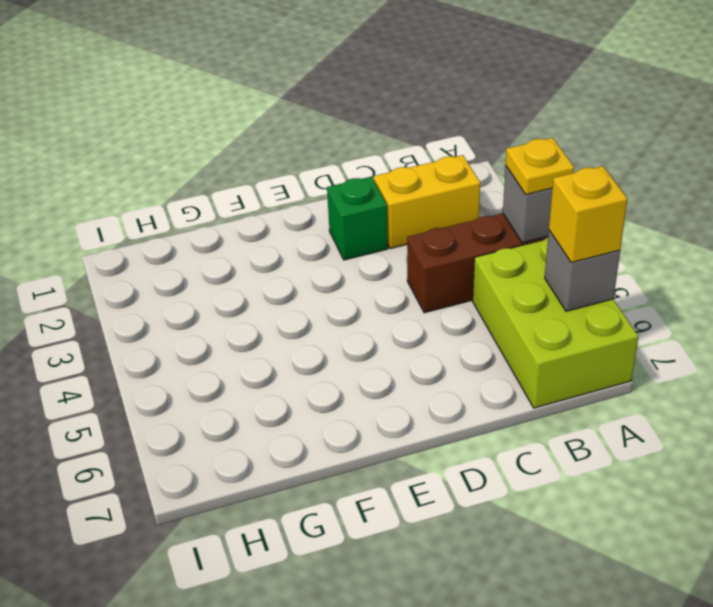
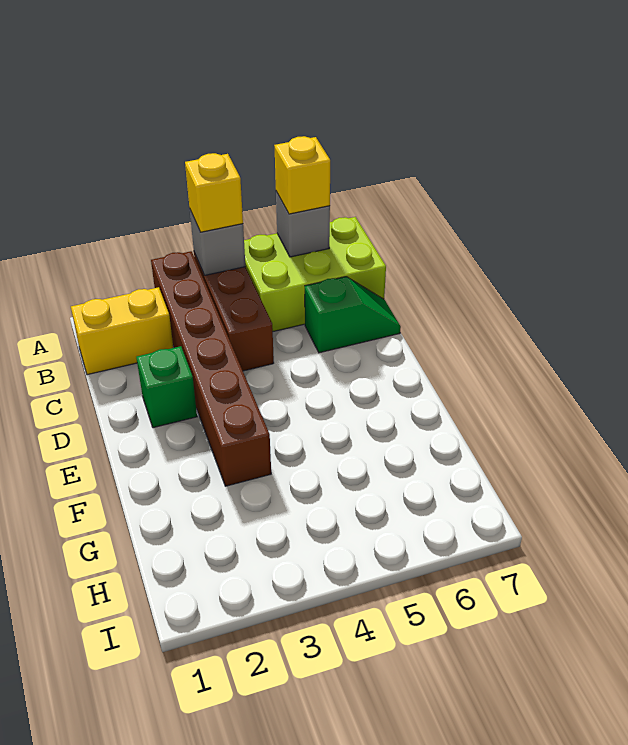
none -> brown 1x6 brick [151,251,271,486]
yellow 1x1 plate [506,138,574,194] -> yellow 1x1 brick [185,153,243,232]
yellow 1x2 brick [374,155,480,249] -> yellow 1x2 brick turned to [71,287,173,375]
none -> green 1x2 slope [305,277,401,353]

